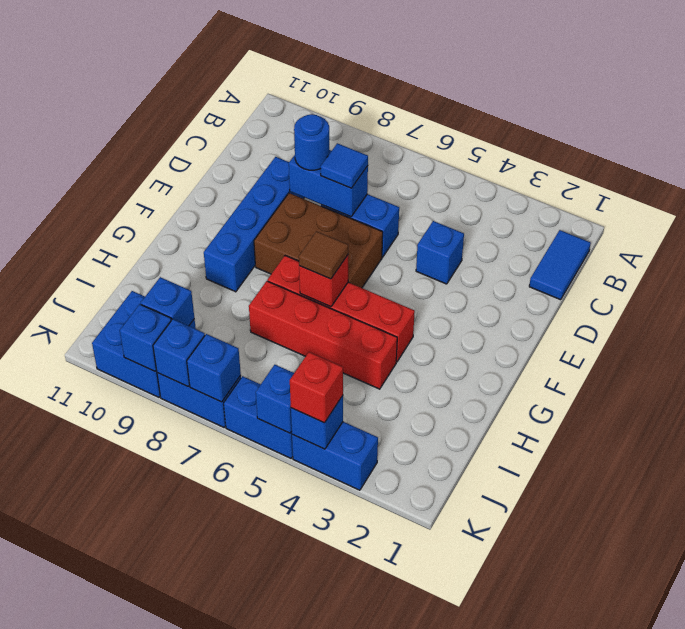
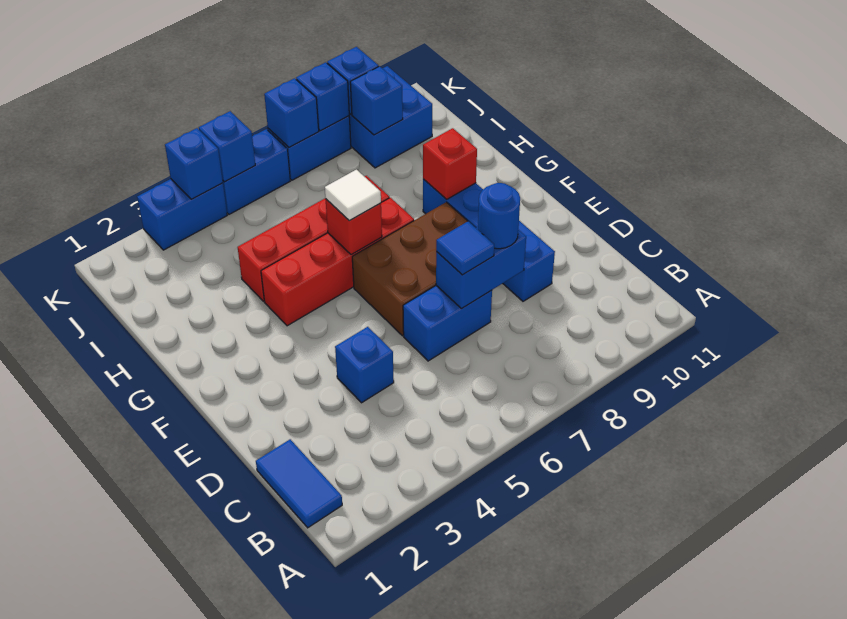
brown 1x1 tile [299,231,348,279] -> white 1x1 tile [325,170,381,221]
red 1x1 brick [290,352,343,423] -> red 1x1 brick moved to [423,128,477,199]

